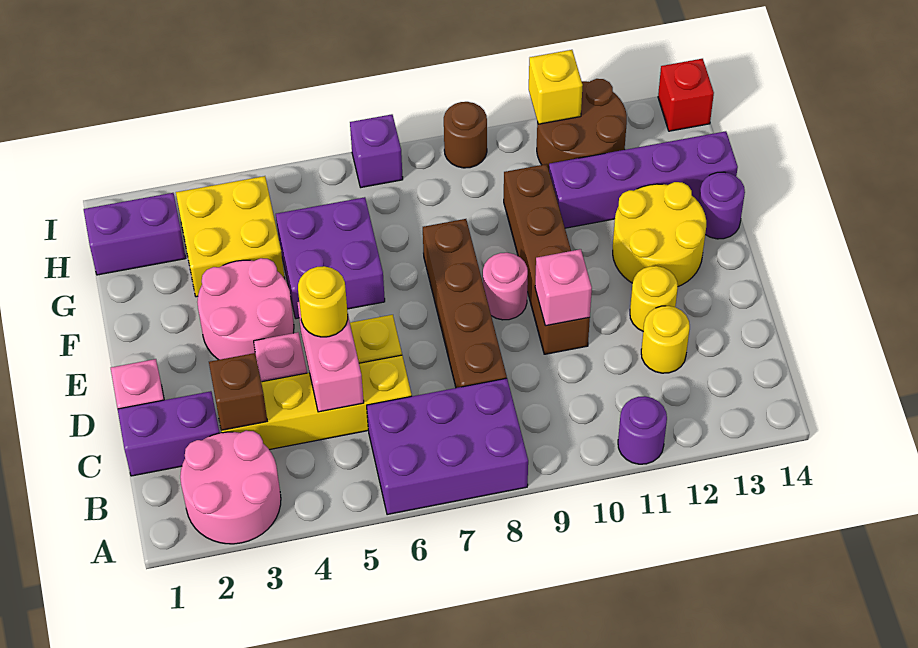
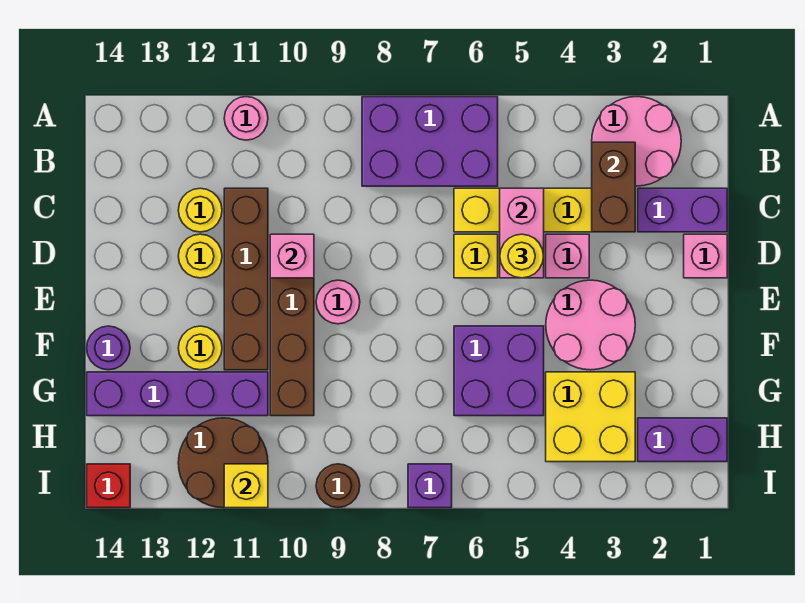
purple 1x1 round brick [618,396,667,464] -> pink 1x1 round brick [224,97,268,140]
brown 1x1 brick [209,353,267,430] -> brown 1x2 brick [592,142,635,232]
brown 1x4 brick [423,219,507,388] -> brown 1x4 brick moved to [224,188,268,370]
yellow 2x2 round brick [613,182,706,286] -> yellow 1x1 round brick [178,326,222,370]

